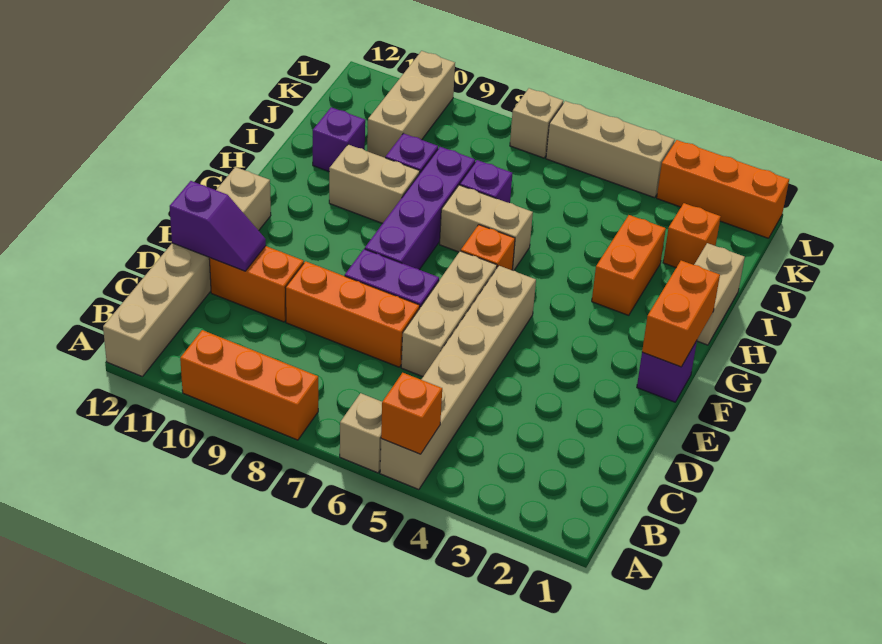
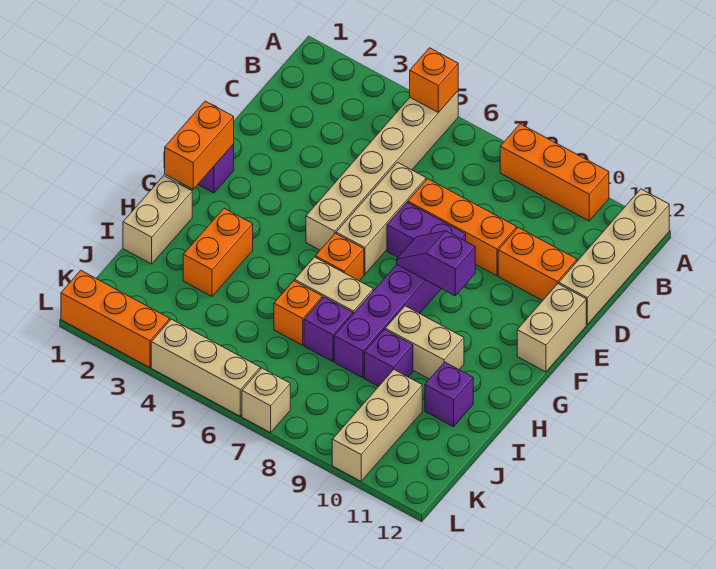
tan 1x1 brick [340,393,382,473] -> none
purple 1x2 slope [170,181,266,271] -> purple 1x2 slope moved to [397,231,475,296]
orange 1x1 brick [663,203,721,267] -> orange 1x1 brick moved to [274,281,322,345]

